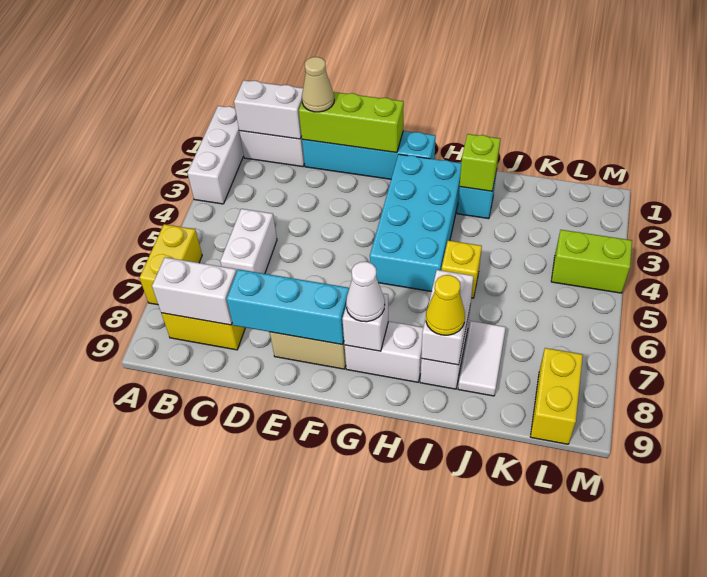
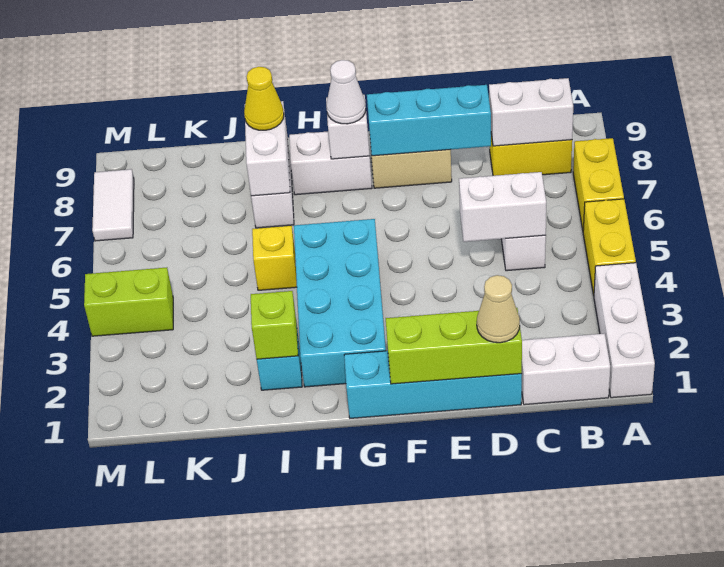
white 1x2 brick [234,80,303,139] -> white 1x2 brick moved to [459,172,546,242]
white 1x2 tile [458,321,506,396] -> white 1x2 tile moved to [92,169,134,241]
yellow 1x2 brick [530,348,583,444] -> yellow 1x2 brick moved to [583,199,636,295]

